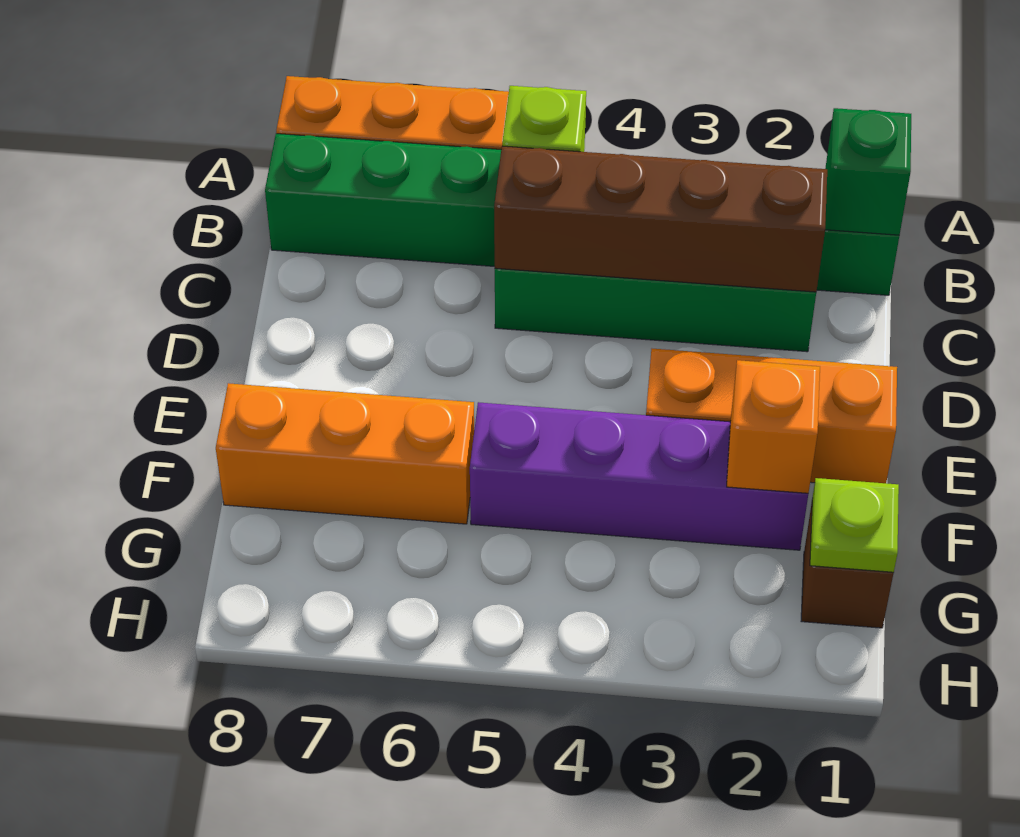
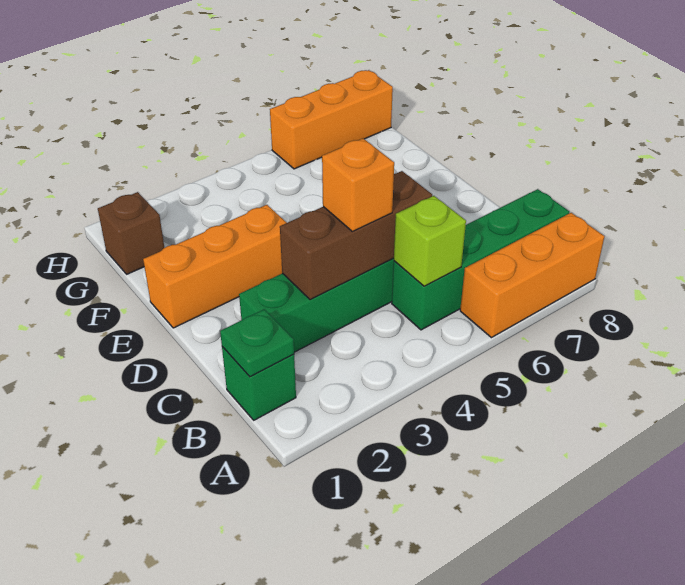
green 1x1 brick [825,108,911,235] -> green 1x1 plate [220,309,294,377]
brown 1x4 brick [494,146,827,292] -> brown 1x3 brick [280,171,432,300]
purple 1x4 brick [470,402,808,550] -> none
orange 1x1 brick [727,360,820,493] -> orange 1x1 brick moved to [322,139,394,231]
orange 1x3 brick [216,383,474,524] -> orange 1x3 brick moved to [270,70,393,169]
lime 1x1 plate [810,478,899,572] -> none

